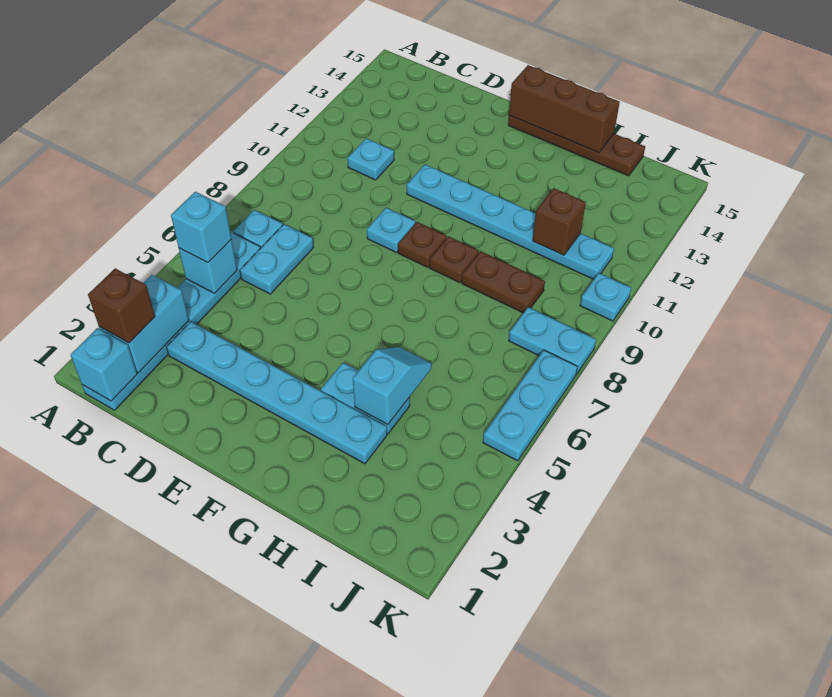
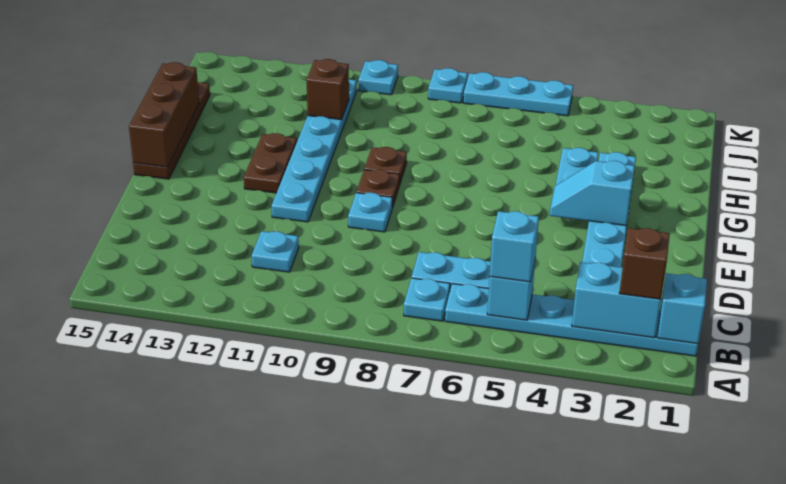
cyan 1x2 slope [353,347,431,425] -> cyan 1x2 slope moved to [550,161,635,226]
brown 1x2 plate [462,251,545,313] -> brown 1x2 plate moved to [244,133,297,193]
cyan 1x2 plate [509,307,596,374] -> cyan 1x1 plate [428,68,468,103]

